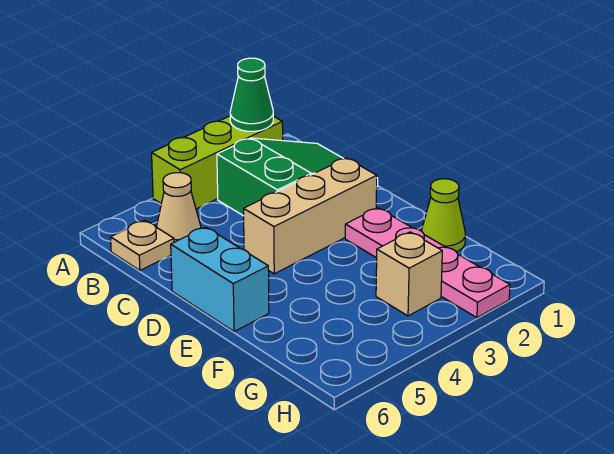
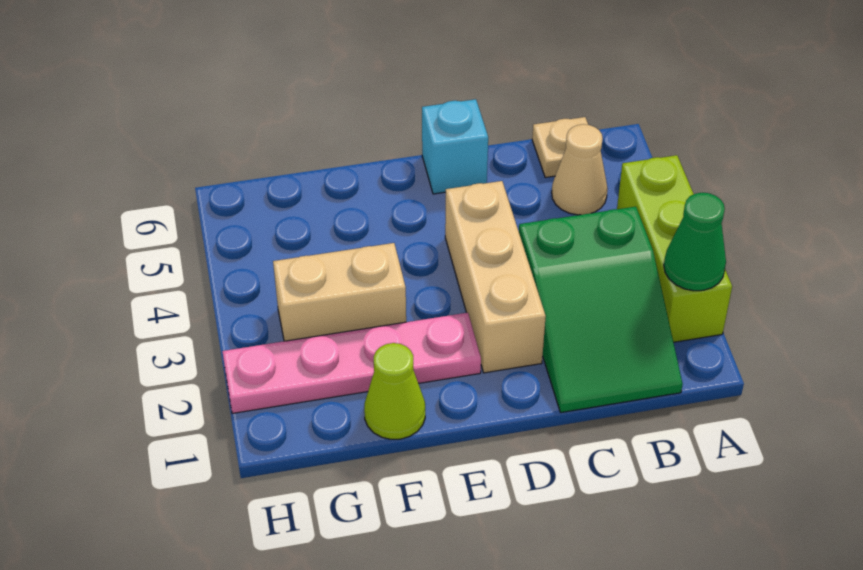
cyan 1x2 brick [171,227,269,332] -> cyan 1x1 brick [422,99,488,194]
tan 1x1 brick [376,232,442,316] -> tan 1x2 brick [273,243,406,341]

